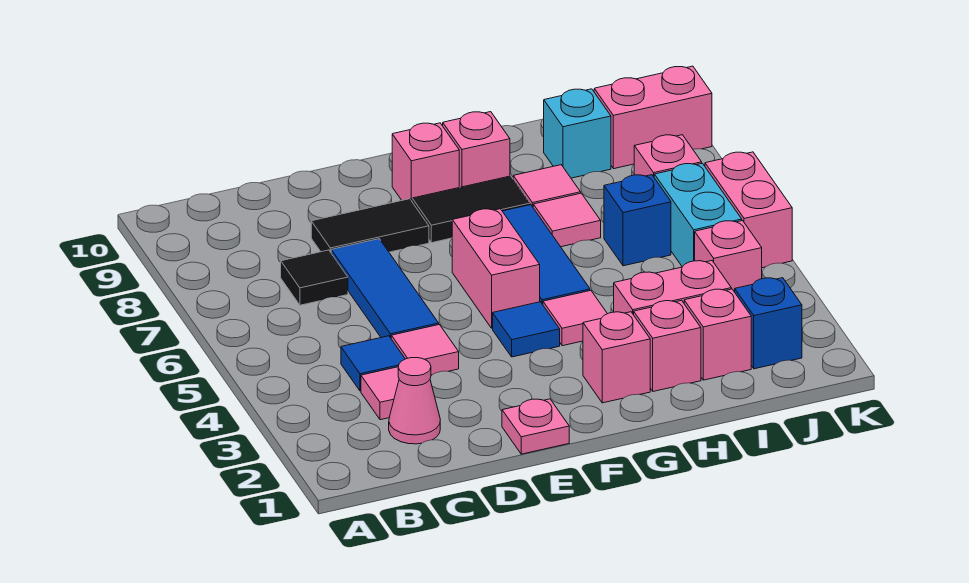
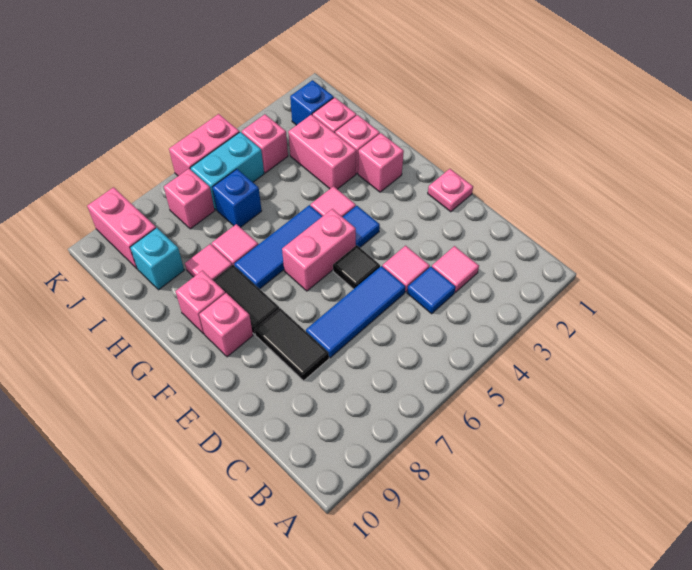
pink 1x1 cone [389,358,440,444] -> none
black 1x1 tile [281,250,348,305] -> black 1x1 tile moved to [333,245,380,289]

